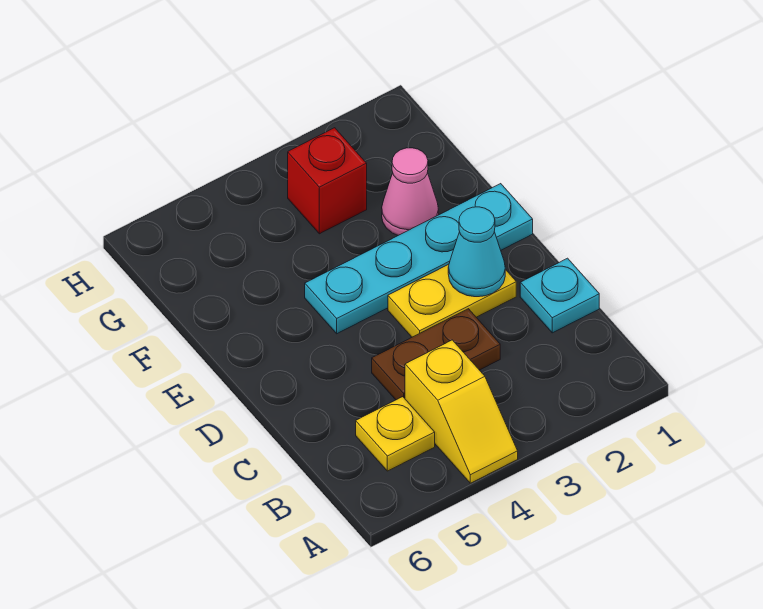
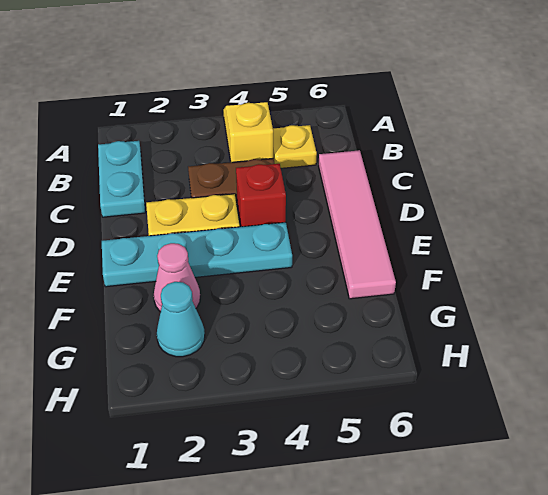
cyan 1x1 plate [520,258,599,333] -> cyan 1x2 plate [98,141,145,217]
none -> pink 1x4 tile [319,150,396,299]
cyan 1x1 cone [448,207,505,297] -> cyan 1x1 cone moved to [157,282,205,357]
red 1x1 brick [288,128,367,234] -> red 1x1 brick moved to [236,164,286,227]

